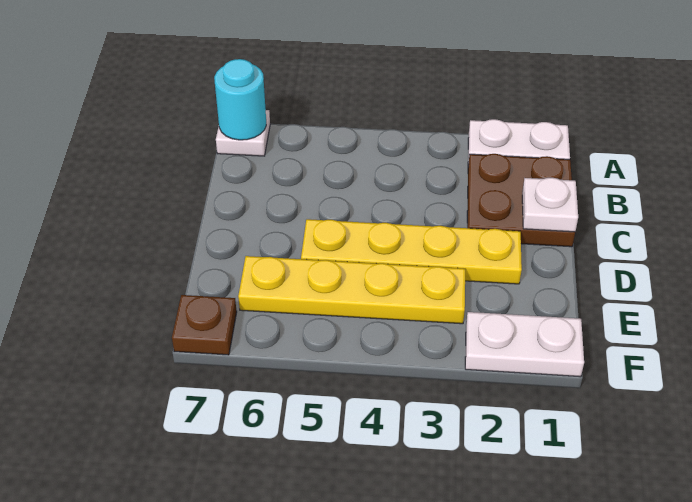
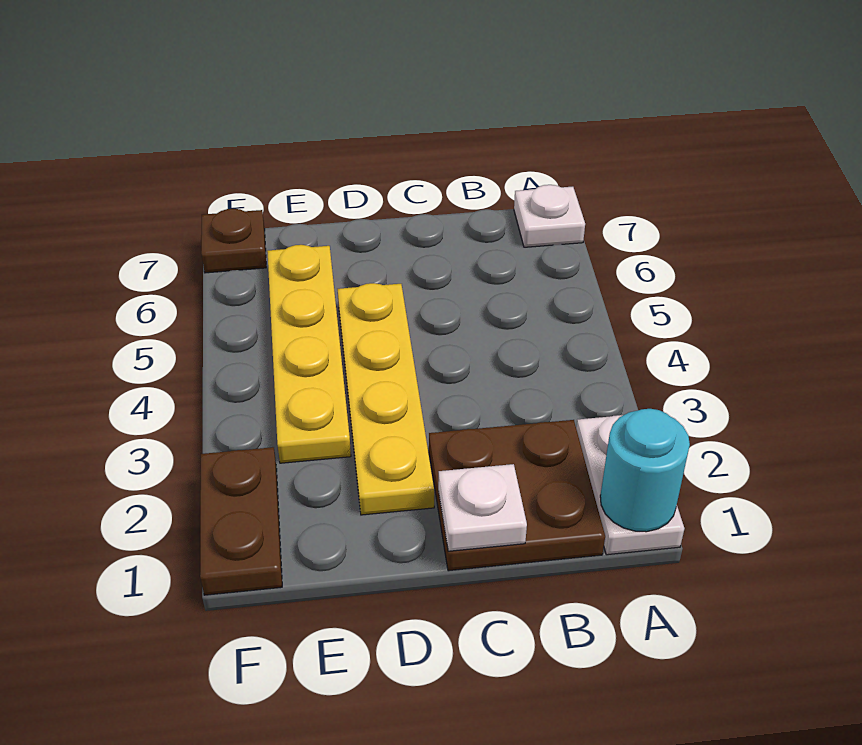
cyan 1x1 round brick [214,59,266,140] -> cyan 1x1 round brick moved to [600,409,690,532]
white 1x2 plate [465,312,584,377] -> brown 1x2 plate [200,447,282,595]

